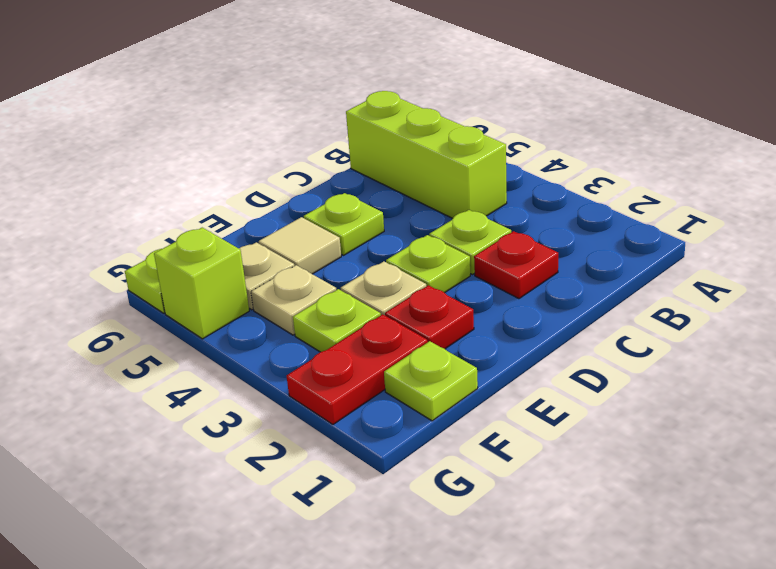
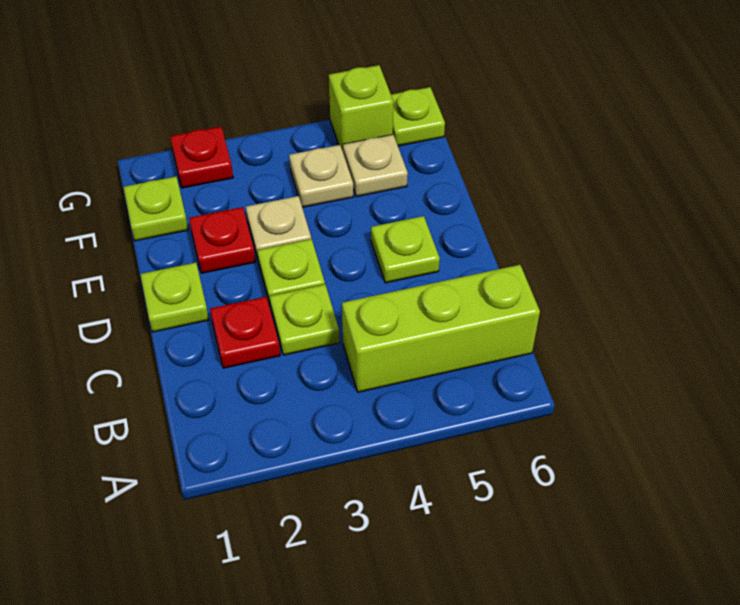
tan 1x1 tile [259,217,341,274] -> none
red 1x2 plate [287,314,428,424] -> red 1x1 plate [170,127,233,188]
lime 1x1 plate [293,289,381,352] -> lime 1x1 plate moved to [140,263,209,332]

